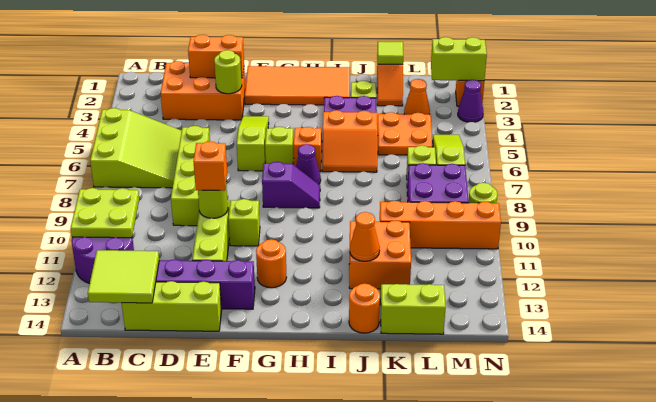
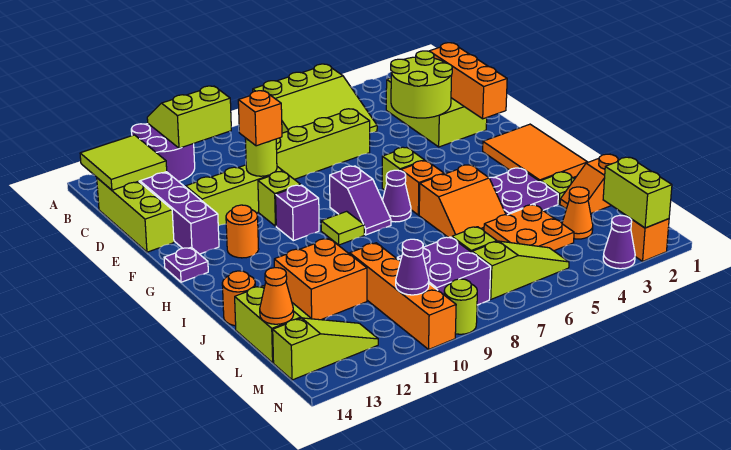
lime 2x2 plate [71,188,139,238] -> lime 2x2 slope [147,86,231,148]
orange 2x3 brick [161,61,245,120] -> lime 2x3 brick [386,78,487,147]
orange 1x2 brick [188,35,244,78] -> orange 1x3 brick [430,43,507,119]
lime 1x1 round brick [214,50,242,94] -> lime 2x2 round brick [391,51,452,118]
orange 2x4 tile [245,66,350,105] -> orange 2x3 tile [483,124,588,182]
lime 1x3 slope [237,116,269,171] -> lime 1x3 slope moved to [273,318,378,380]
none -> purple 1x1 brick [276,185,319,241]
none -> purple 1x1 plate [164,247,208,282]
orange 2x2 slope [322,110,378,172] -> orange 2x2 slope turned to [419,165,506,238]
orange 1x1 cone [350,212,380,261] -> orange 1x1 cone moved to [260,268,294,324]
lime 1x1 tile [378,42,403,64] -> lime 1x1 tile moved to [321,211,364,245]
none -> purple 1x1 cone [396,239,429,295]

